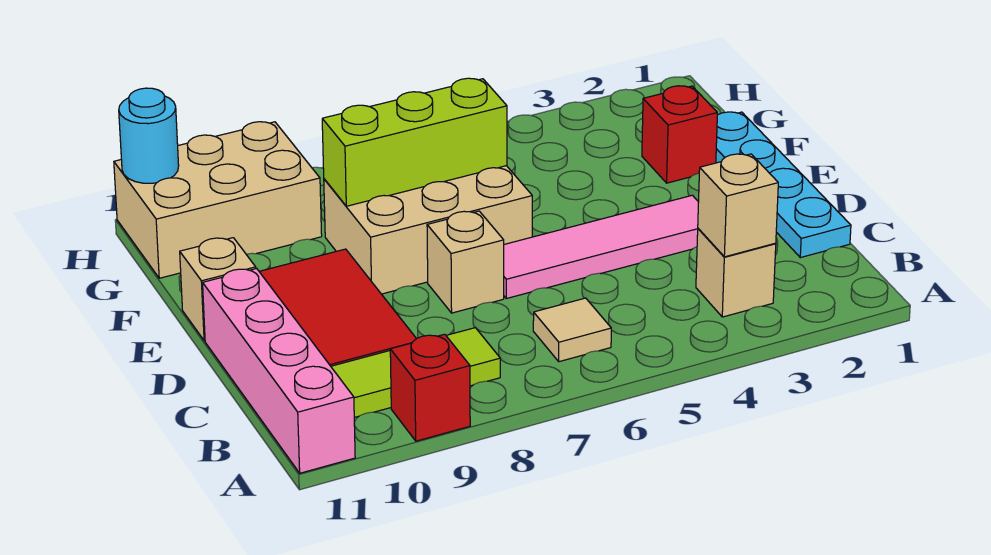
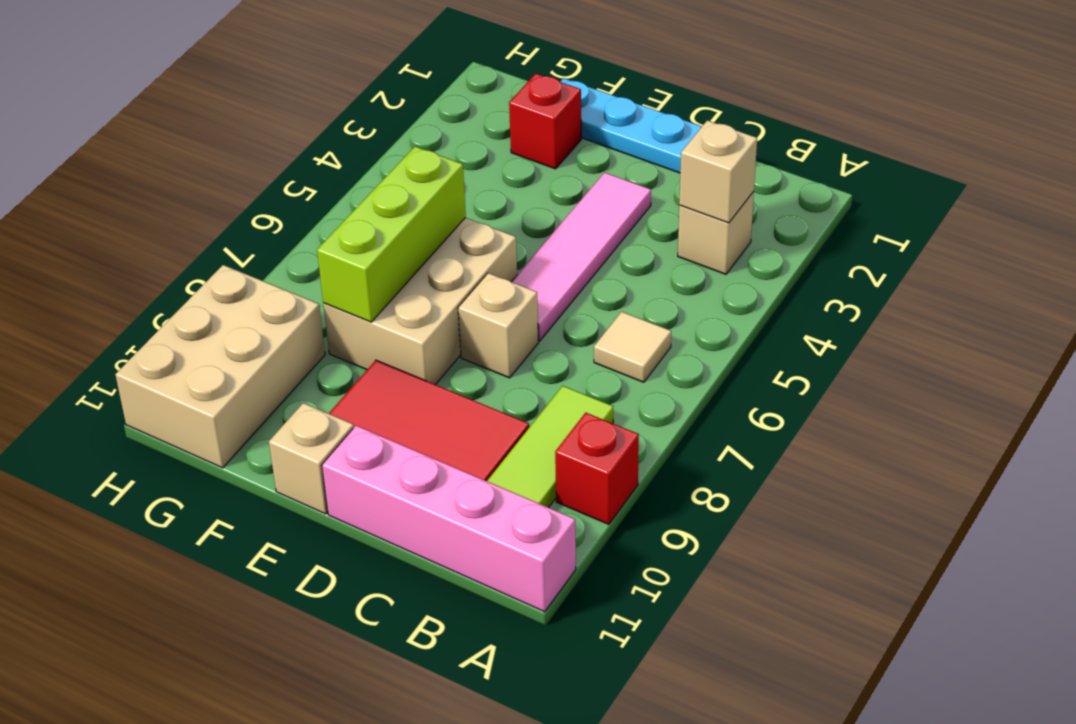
cyan 1x1 round brick [119,88,179,183] -> none

